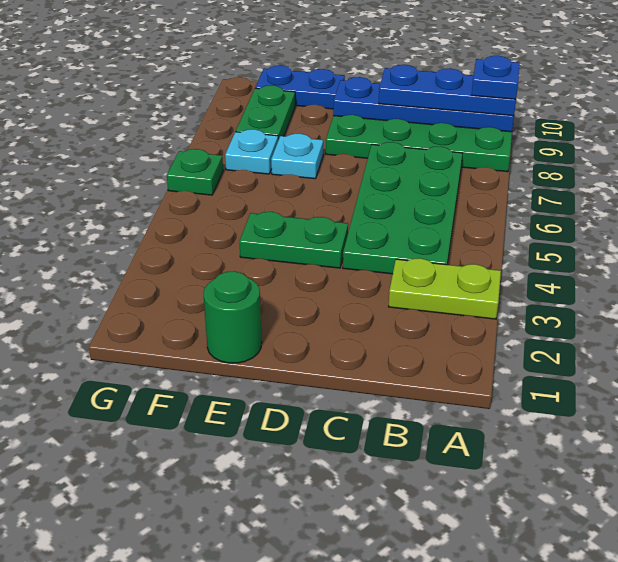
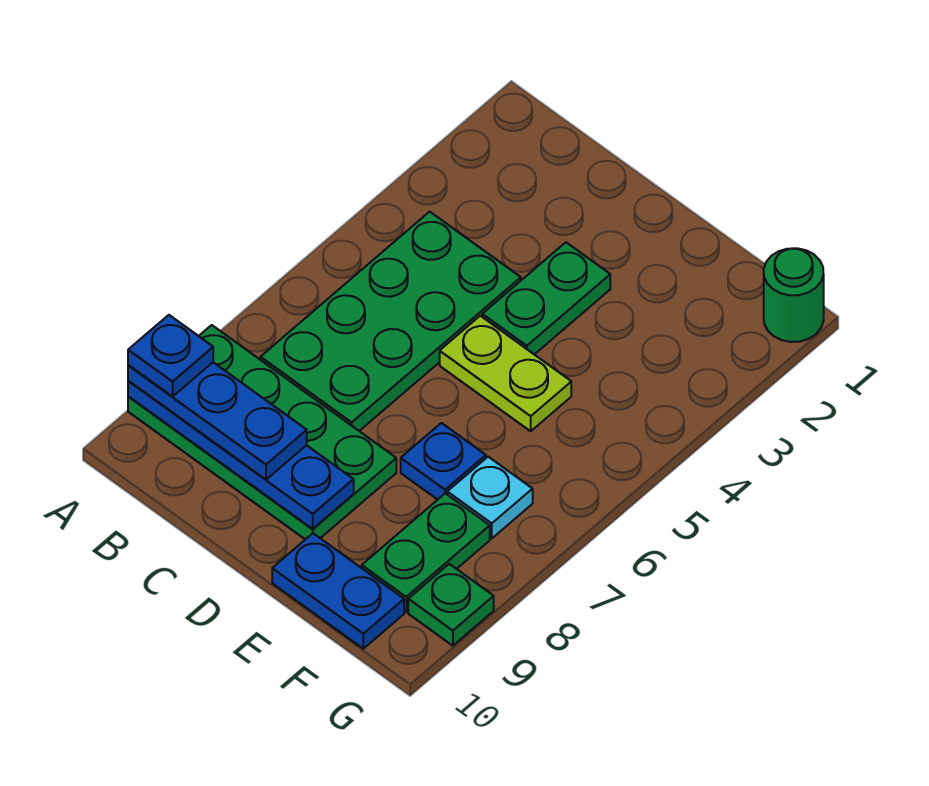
lime 1x2 plate [389,258,501,319] -> lime 1x2 plate moved to [440,316,571,431]
green 1x2 plate [239,212,348,268] -> green 1x2 plate turned to [482,242,610,354]
green 1x1 round brick [204,271,262,363] -> green 1x1 round brick moved to [764,248,824,342]
cyan 1x1 plate [271,134,323,179] -> blue 1x1 plate [401,423,486,500]
green 1x1 plate [167,149,223,195] -> green 1x1 plate moved to [408,564,494,646]

